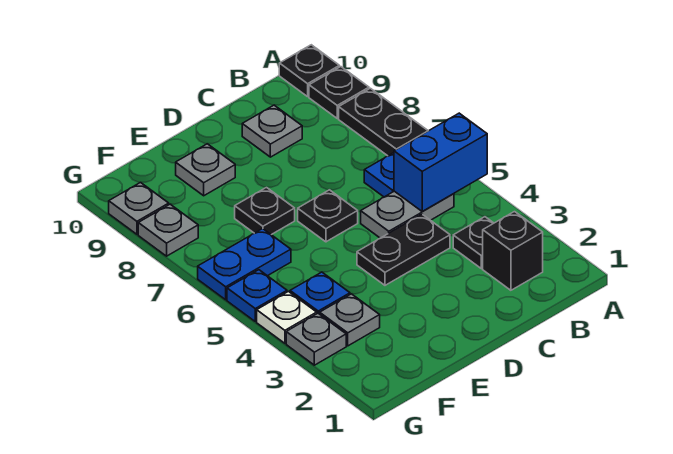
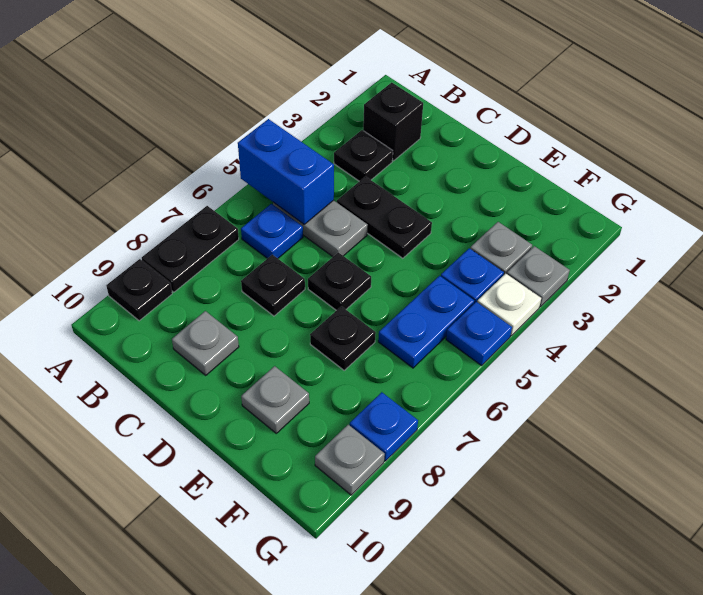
black 1x1 plate [279,45,339,97] -> black 1x1 plate moved to [241,255,305,316]
blue 1x2 plate [198,229,291,300] -> blue 1x2 plate turned to [378,276,474,368]
grey 1x1 plate [138,204,198,256] -> blue 1x1 plate [350,392,418,461]

